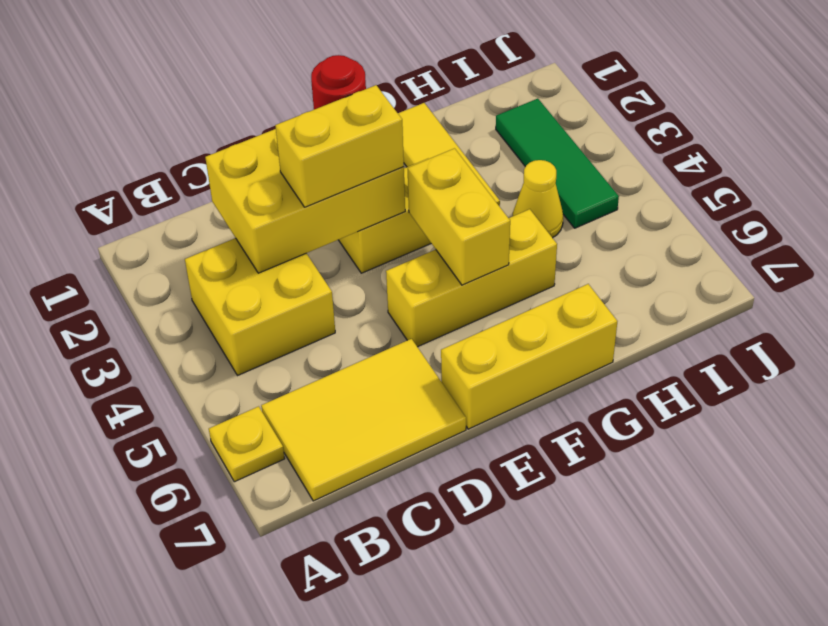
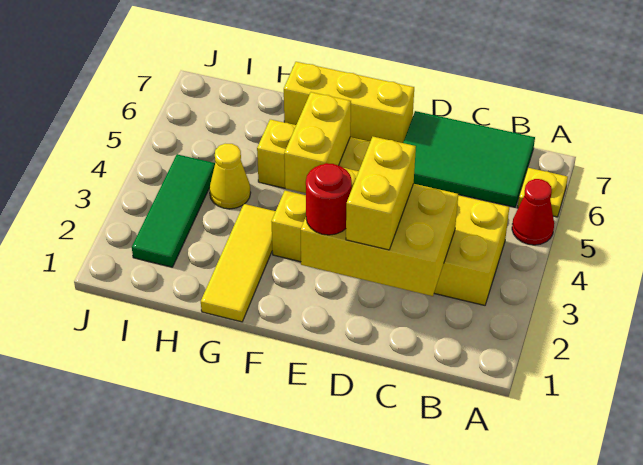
none -> red 1x1 cone [512,179,554,245]
yellow 2x3 tile [261,339,466,501] -> green 2x3 tile [403,111,535,207]
yellow 1x2 brick [275,85,404,207] -> yellow 1x2 brick turned to [346,137,416,250]

